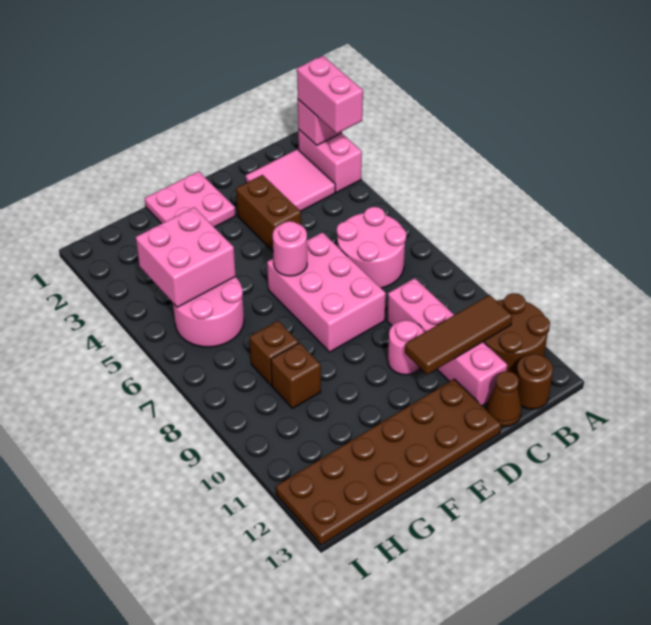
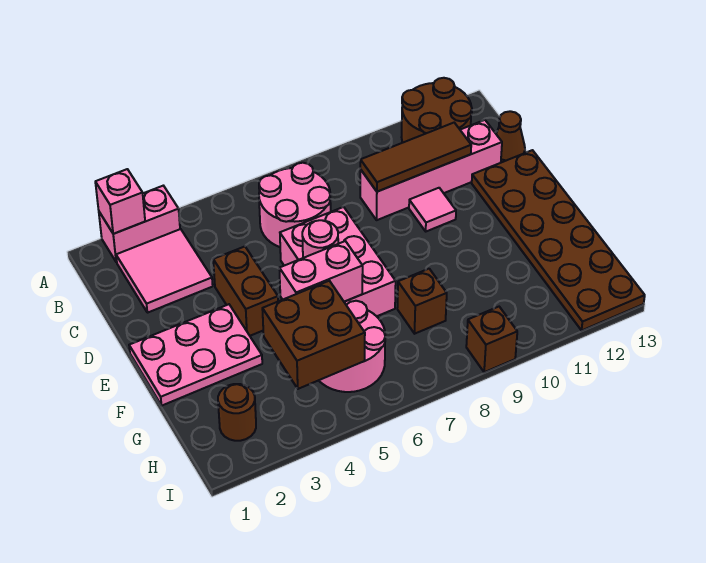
pink 1x2 brick [297,56,363,133] -> pink 1x2 brick moved to [279,241,363,302]
brown 1x3 tile [405,295,512,375] -> brown 1x3 tile turned to [360,123,471,192]
brown 1x1 round brick [516,354,553,409] -> brown 1x1 round brick moved to [218,384,256,441]
brown 1x2 brick [236,175,301,251] -> brown 1x2 brick turned to [213,247,278,336]
pink 2x3 brick [267,232,386,352] -> pink 2x3 brick turned to [280,207,396,316]
pink 1x1 round brick [388,320,424,375] -> pink 1x1 tile [409,188,456,231]
pink 2x2 plate [145,171,236,227] -> pink 2x3 plate [129,304,262,406]
pink 2x2 brick [136,207,236,307] -> brown 2x2 brick [262,281,365,389]
brown 1x1 brick [271,343,321,408] -> brown 1x1 brick moved to [466,307,517,372]

